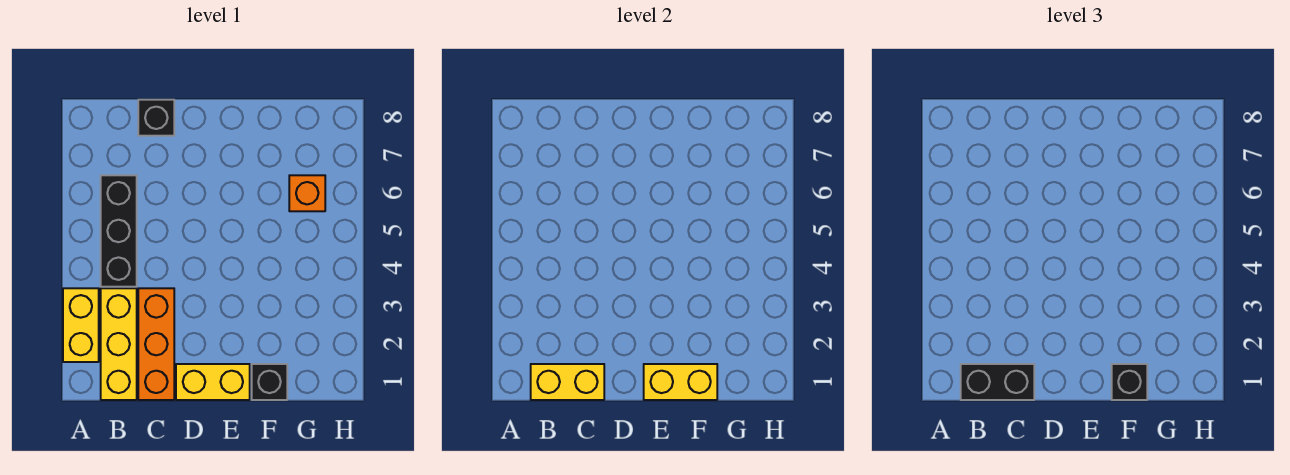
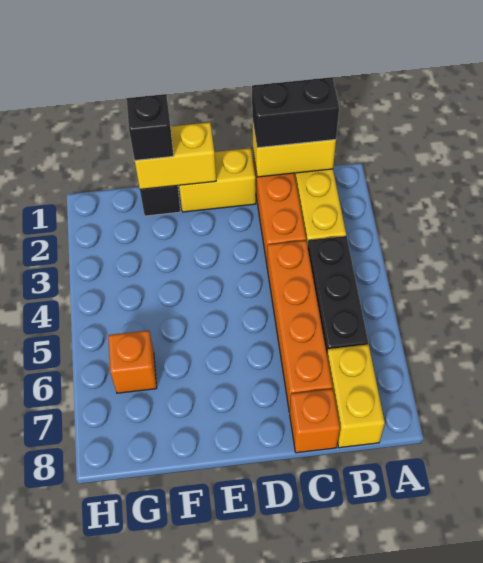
yellow 1x2 brick [63,288,99,362] -> yellow 1x2 brick moved to [327,345,385,448]
none -> orange 1x4 brick [267,240,332,412]
black 1x1 brick [138,100,174,136] -> orange 1x1 brick [290,389,340,453]

